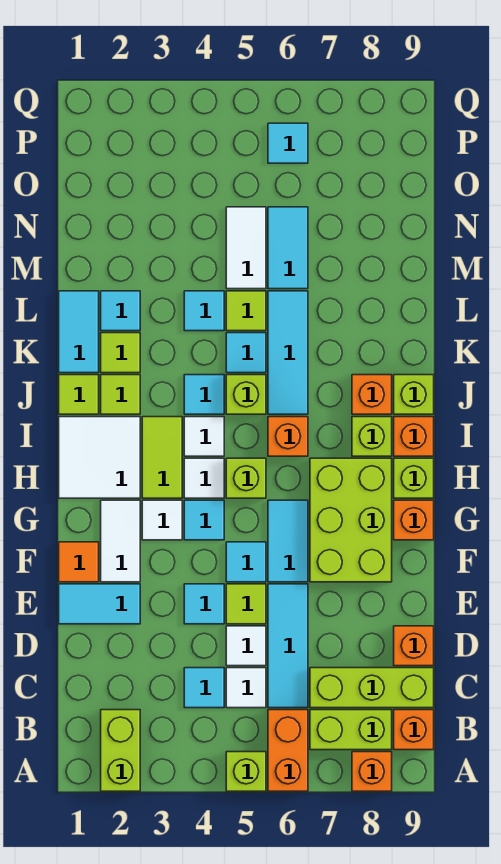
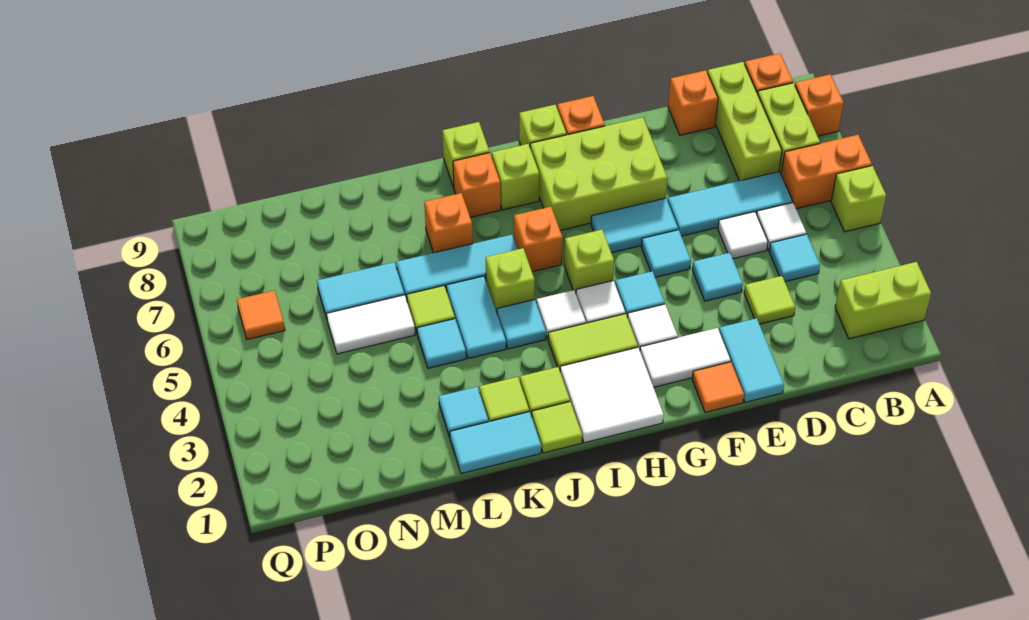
lime 1x1 tile [226,584,266,624] -> lime 1x1 tile moved to [744,276,795,324]
orange 1x1 brick [394,417,434,456] -> orange 1x1 brick moved to [424,193,473,253]
cyan 1x1 tile [226,333,266,373] -> cyan 1x2 tile [446,276,506,359]
cyan 1x1 tile [268,123,308,163] -> orange 1x1 tile [237,290,285,340]

